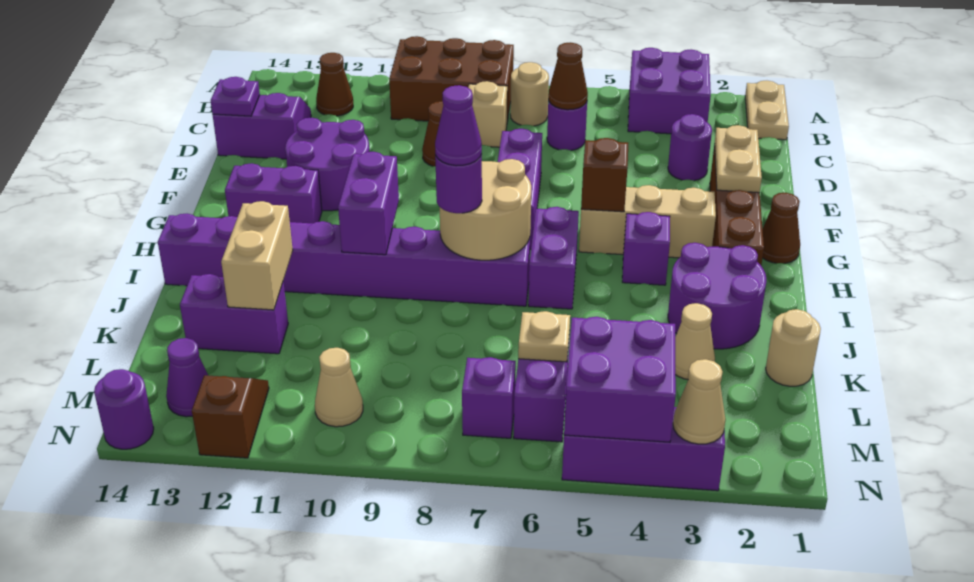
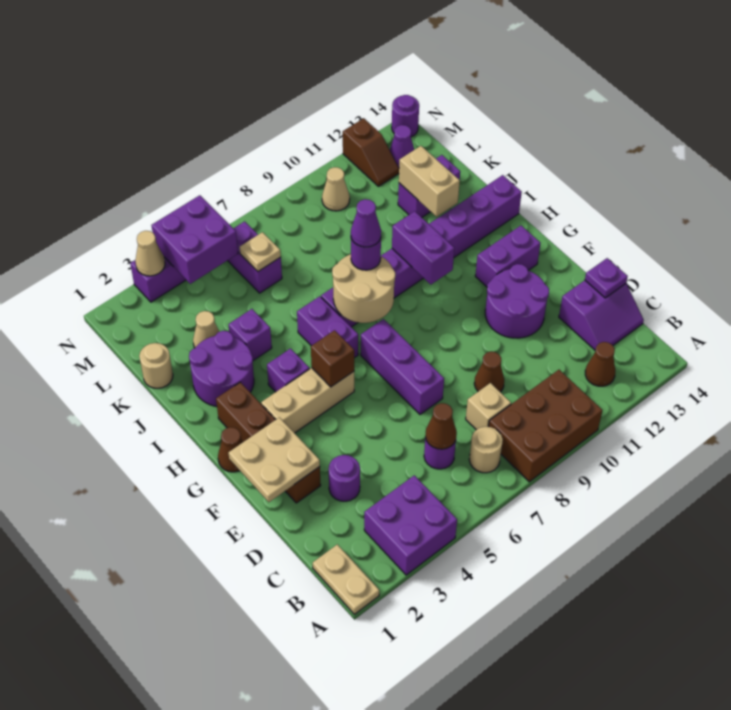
tan 1x2 plate [715,125,762,193] -> tan 2x2 plate [229,417,320,502]
purple 1x1 brick [462,357,516,438] -> purple 1x1 brick moved to [228,309,272,361]

